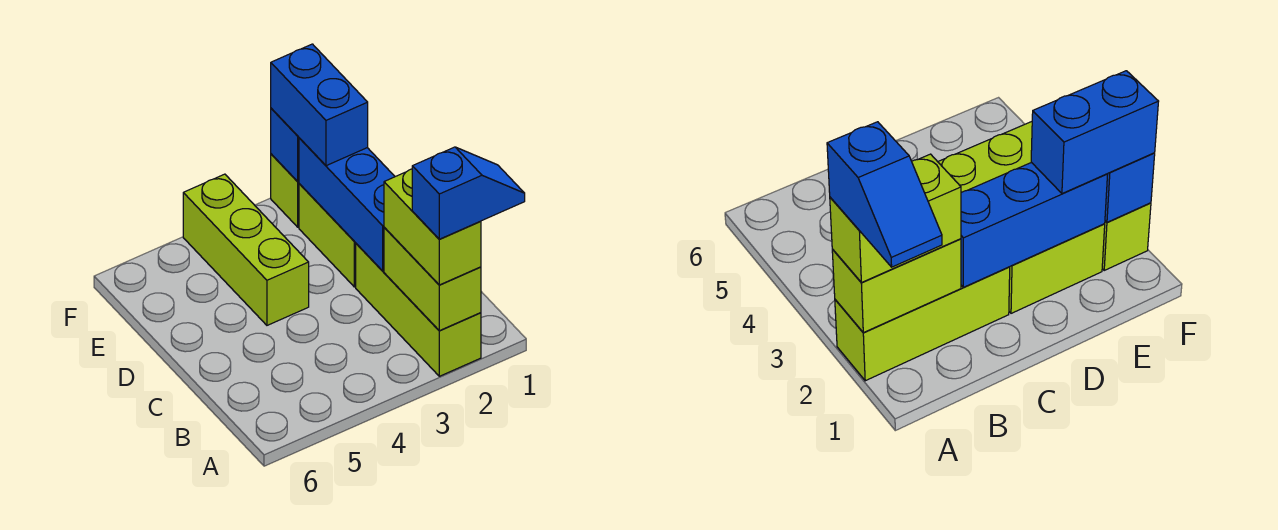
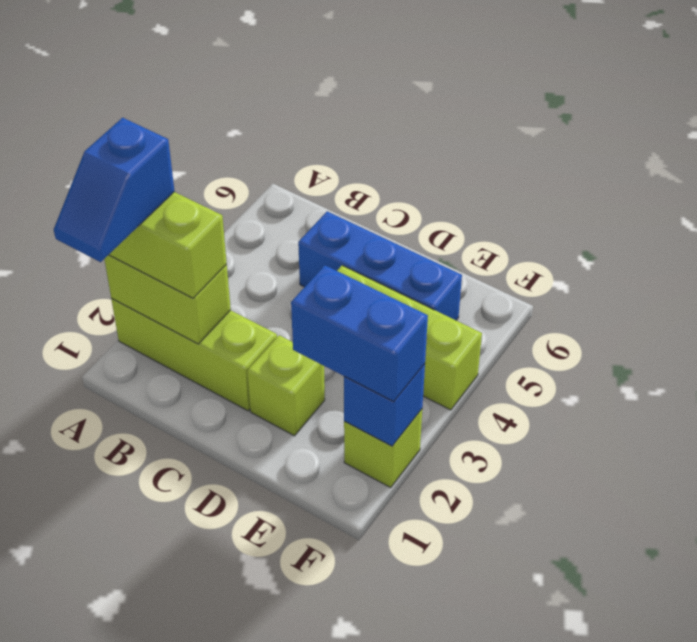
blue 1x3 brick [299,138,395,271] -> blue 1x3 brick moved to [298,211,462,320]
lime 1x2 brick [299,184,356,287] -> lime 1x1 brick [247,335,325,436]

